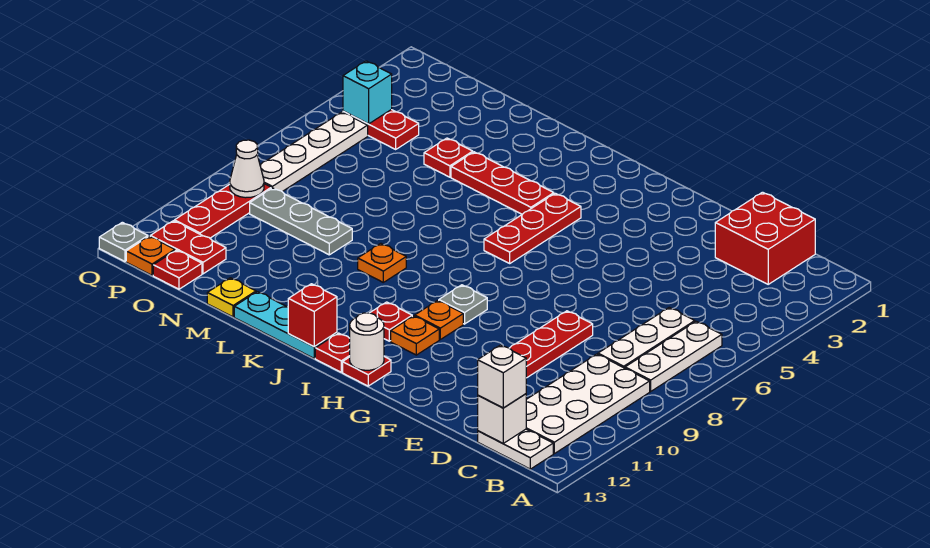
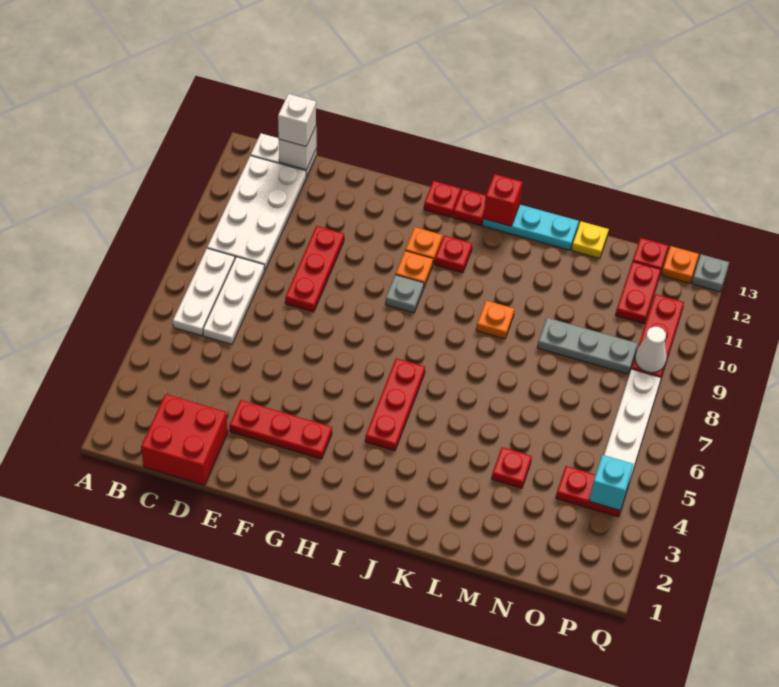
white 1x1 round brick [350,313,384,370] -> none
red 1x3 plate [451,152,554,214] -> red 1x3 plate moved to [229,400,332,459]
red 1x2 plate [150,221,226,274] -> red 1x2 plate turned to [616,261,661,324]

